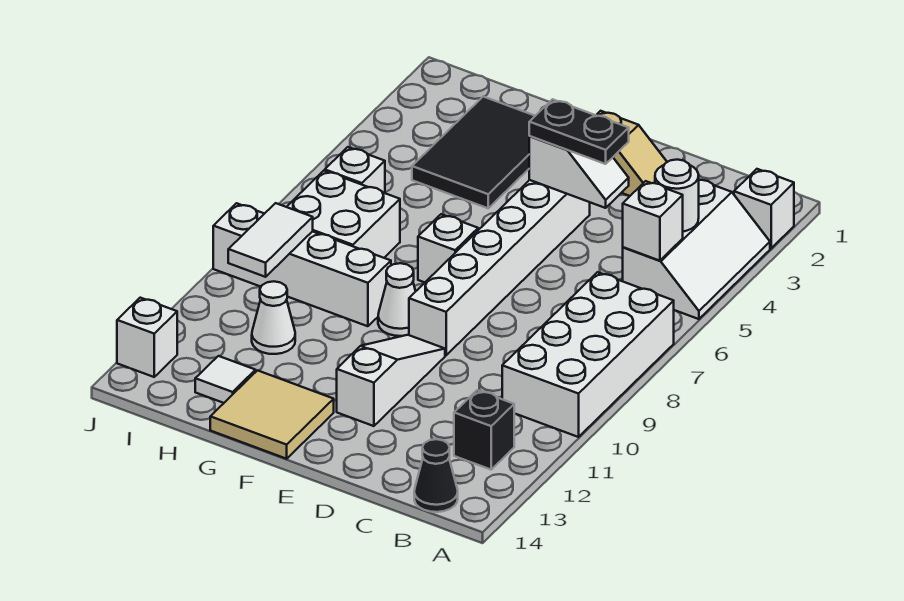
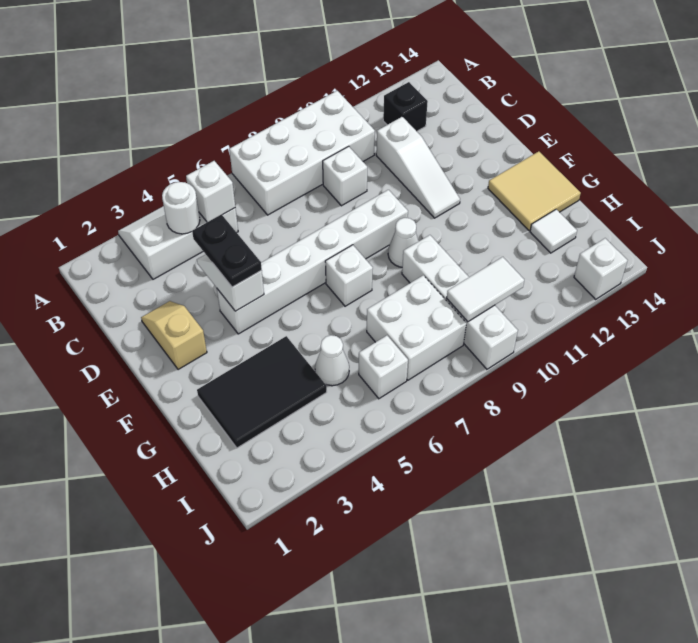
white 1x1 brick [734,169,794,248] -> white 1x1 brick moved to [323,146,367,206]
black 1x1 cone [414,439,458,512] -> none
white 1x3 slope [337,335,445,426] -> white 1x3 slope turned to [376,117,460,218]
white 1x1 cone [252,281,295,354] -> white 1x1 cone moved to [315,335,349,386]

